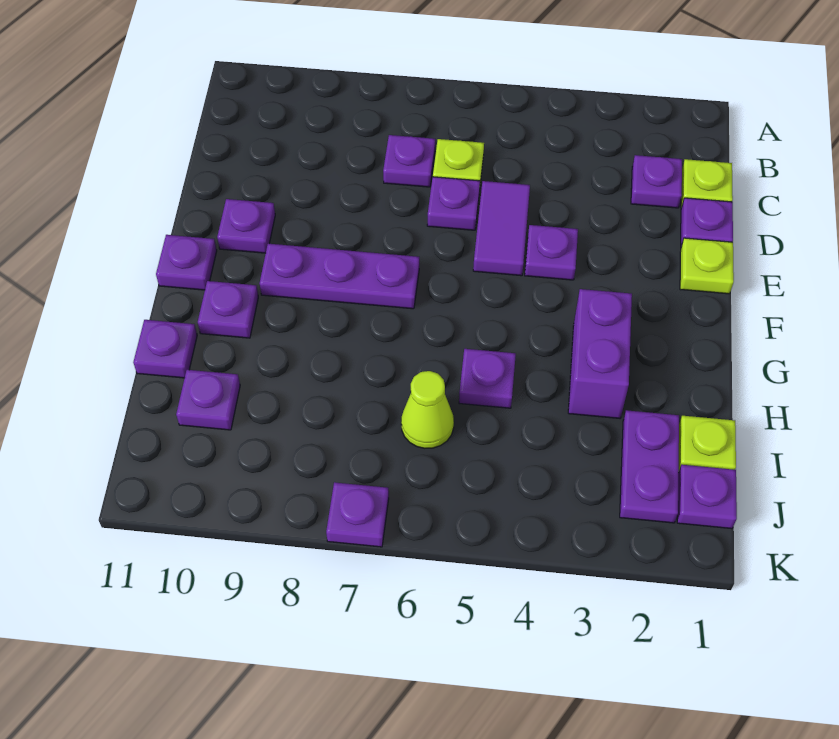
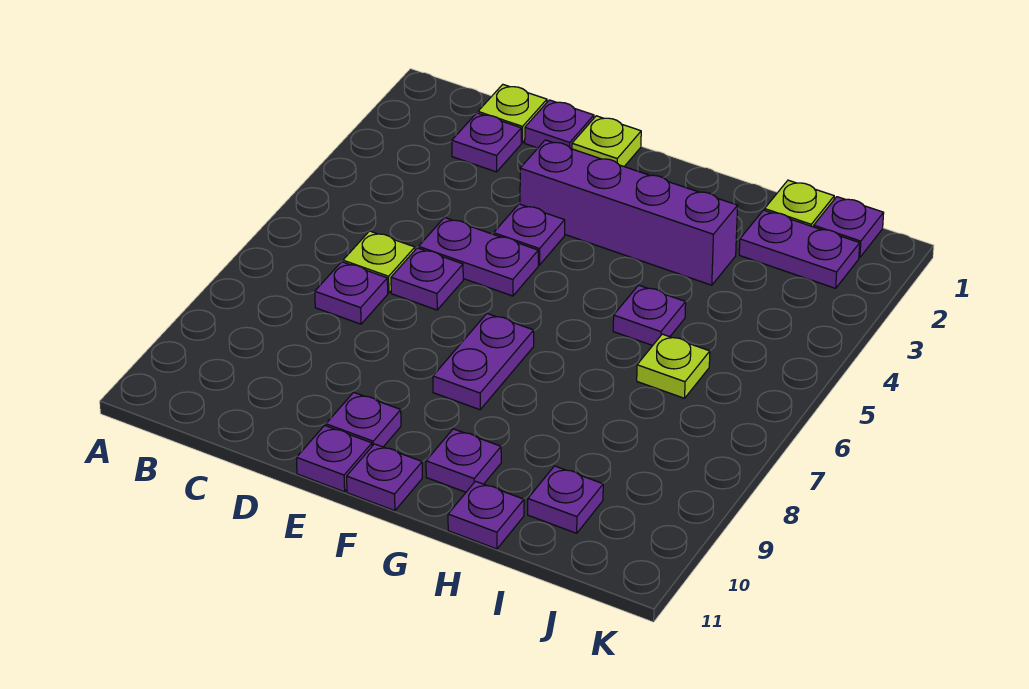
purple 1x2 tile [473,181,530,276] -> purple 1x2 plate [419,217,538,296]
purple 1x3 plate [260,244,419,309] -> purple 1x2 plate [433,314,534,410]
purple 1x2 brick [568,289,632,418] -> purple 1x4 brick [520,140,738,285]
lime 1x1 cone [401,371,454,448] -> lime 1x1 plate [637,334,710,398]
purple 1x1 plate [326,482,389,547] -> purple 1x1 plate moved to [296,425,372,492]

